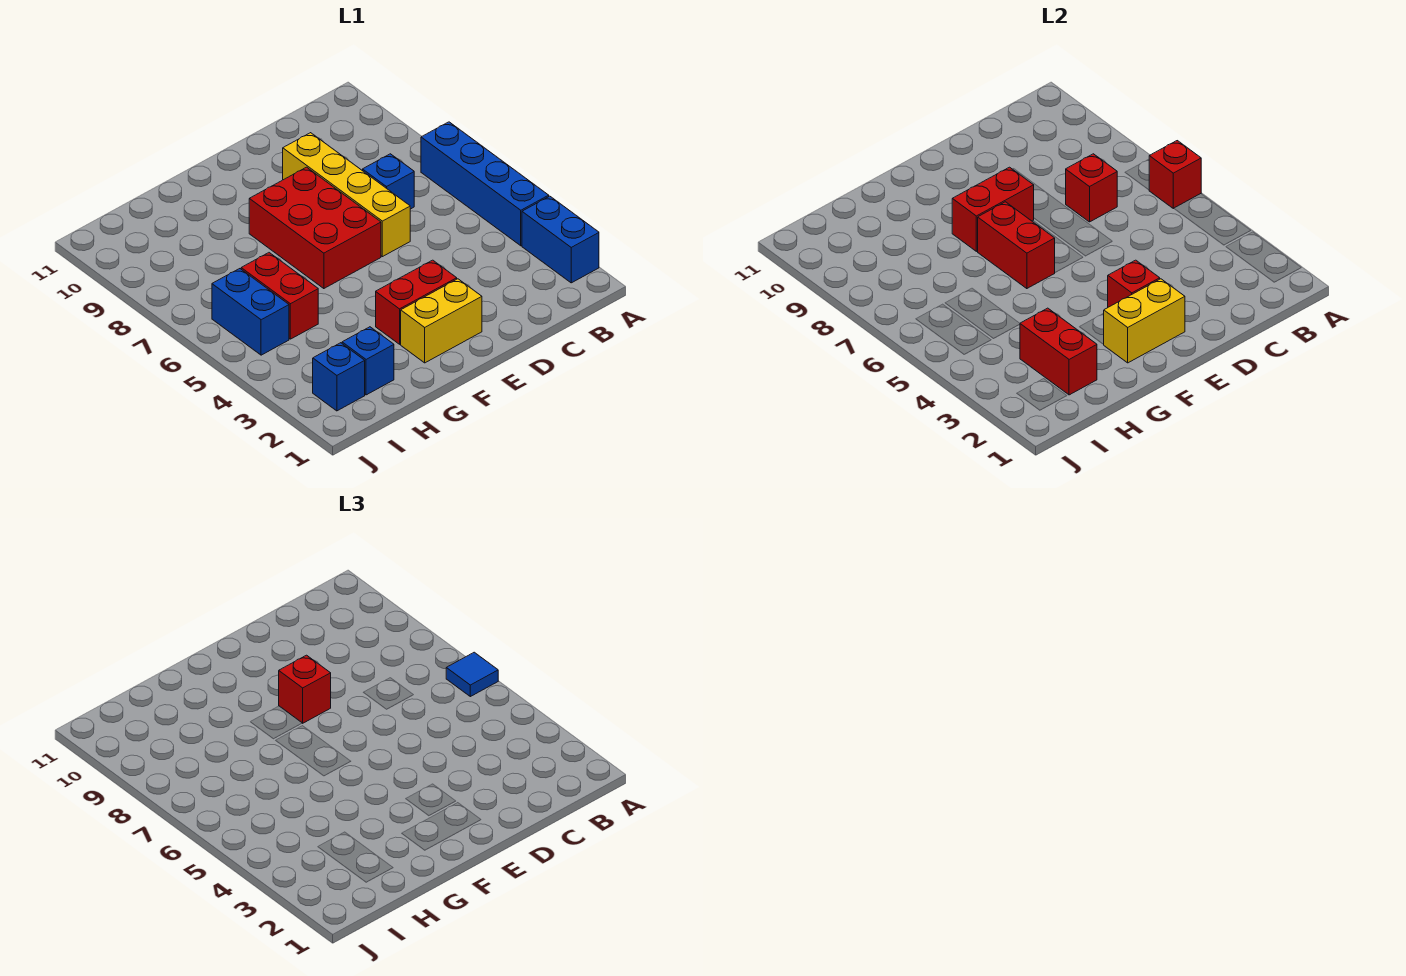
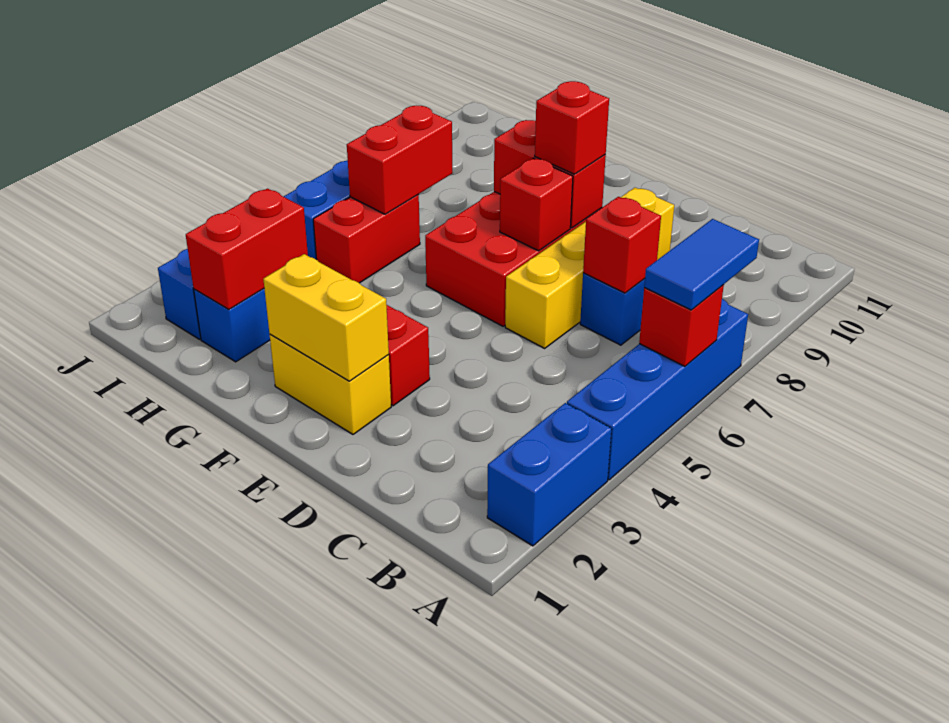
blue 1x1 tile [446,652,498,697] -> blue 1x2 tile [644,219,759,310]
red 1x1 brick [1108,260,1160,307] -> red 1x1 brick moved to [500,158,573,251]
red 1x2 brick [978,202,1055,289] -> red 1x2 brick moved to [347,106,453,214]

